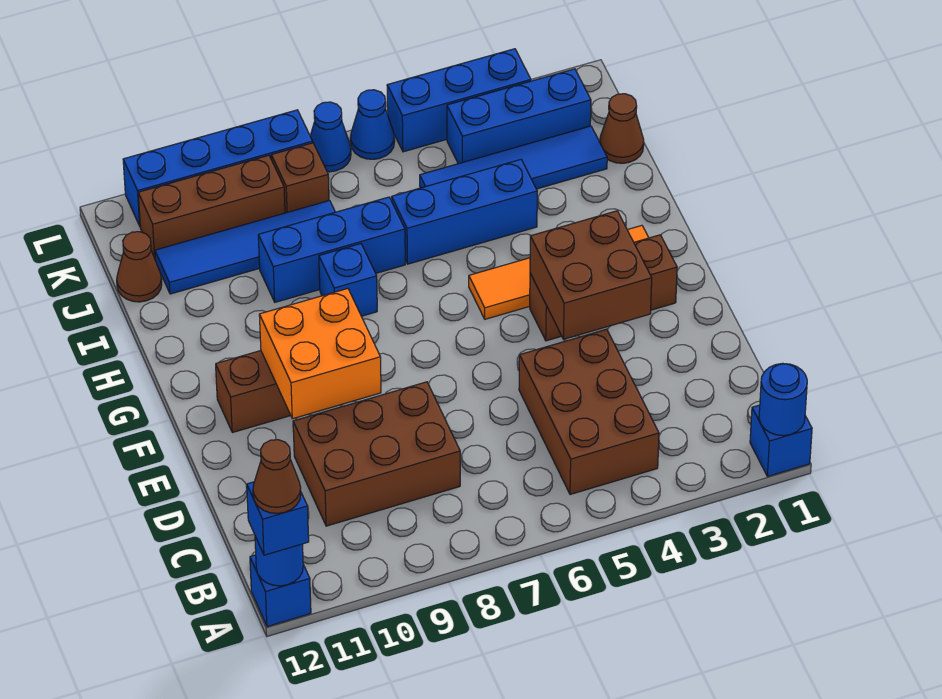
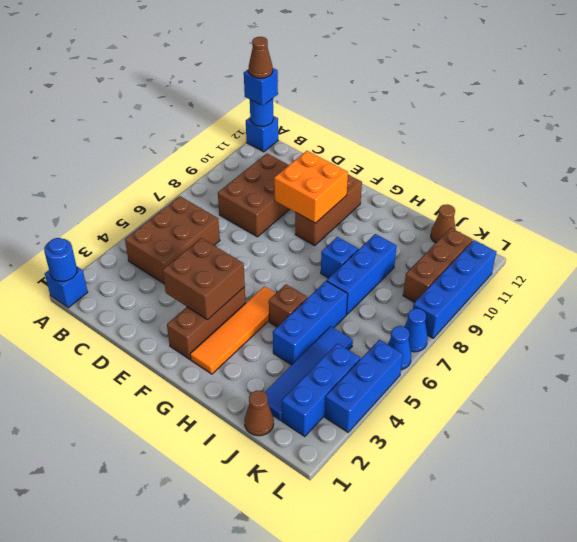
brown 2x3 brick [519,329,659,495] -> brown 2x3 brick turned to [125,196,220,283]
blue 1x4 tile [155,200,335,294] -> none
brown 1x1 brick [271,143,329,213] -> brown 1x1 brick moved to [269,284,307,327]

